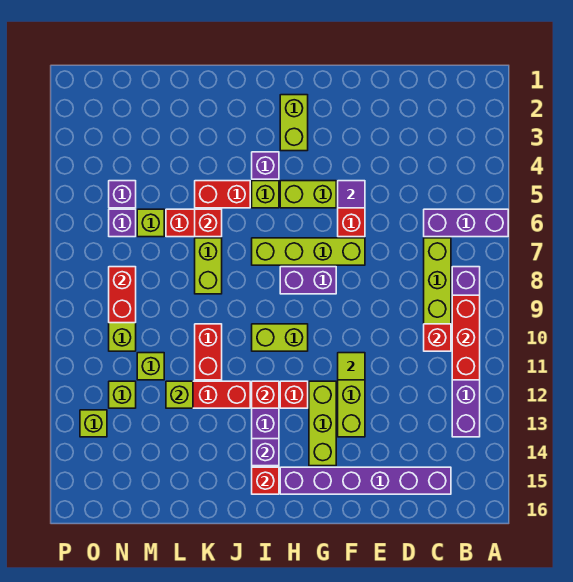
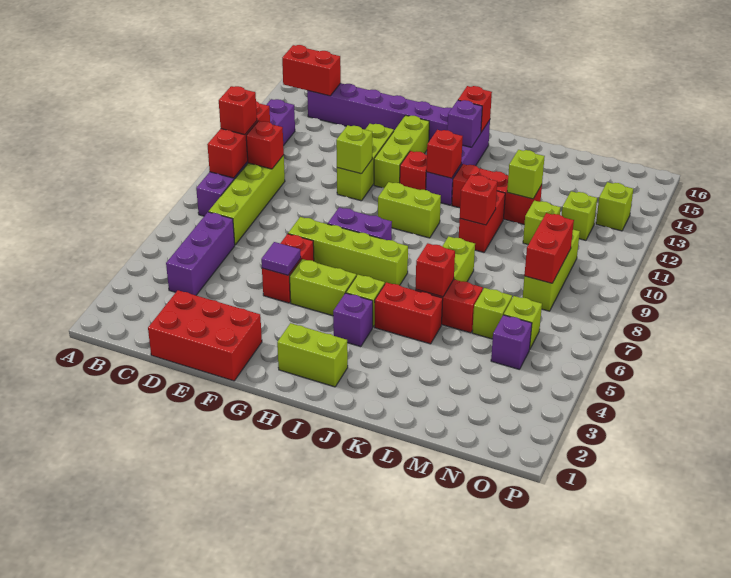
purple 1x3 brick [424,209,508,237] -> purple 1x3 brick turned to [166,212,235,295]
none -> red 1x1 brick [219,86,257,135]
none -> red 1x2 brick [282,45,341,96]
none -> red 2x3 brick [148,290,262,381]
lime 1x1 tile [338,353,365,380] -> lime 1x1 brick [336,125,372,174]
lime 1x2 brick [280,95,308,151] -> lime 1x2 brick turned to [277,323,348,387]
none -> red 1x1 brick [460,175,497,225]
purple 1x1 brick [109,209,136,237] -> lime 1x1 brick [504,296,542,348]

